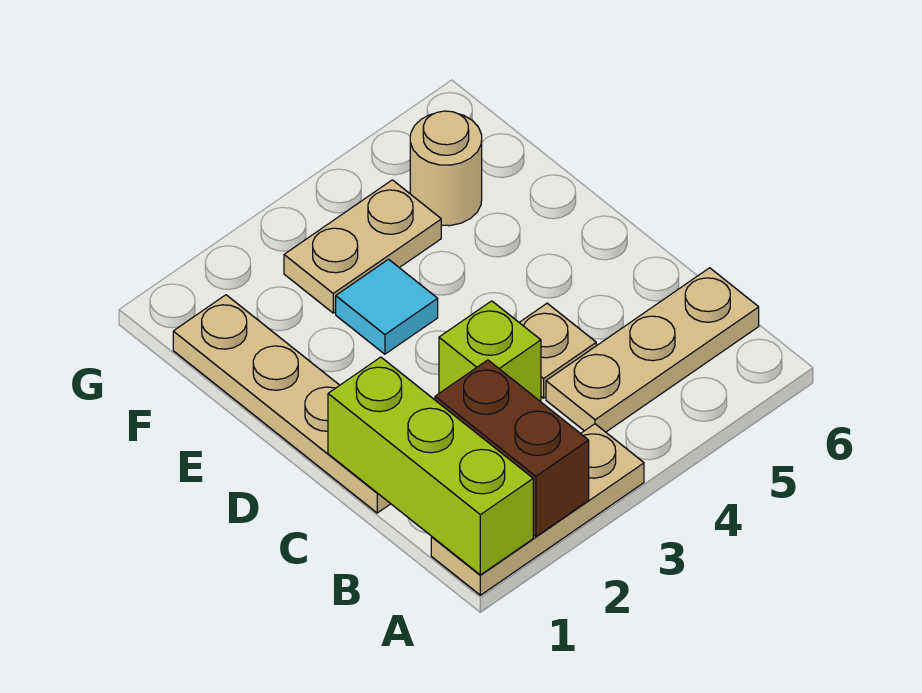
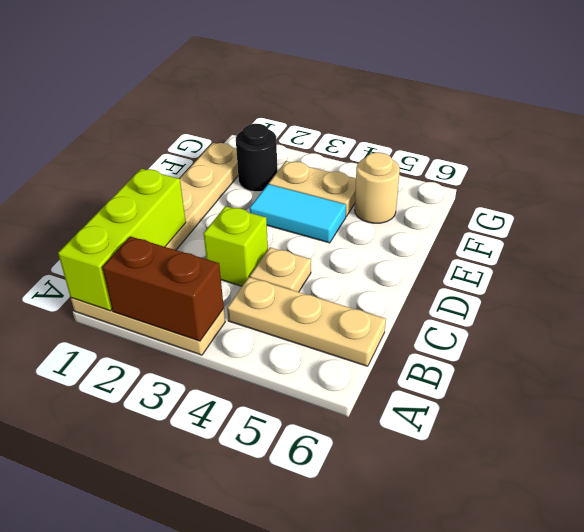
brown 1x2 brick [435,360,589,537] -> brown 1x2 brick turned to [102,236,224,341]
cyan 1x1 tile [336,259,438,354] -> cyan 1x2 tile [250,184,346,243]
none -> black 1x1 round brick [236,124,277,192]

